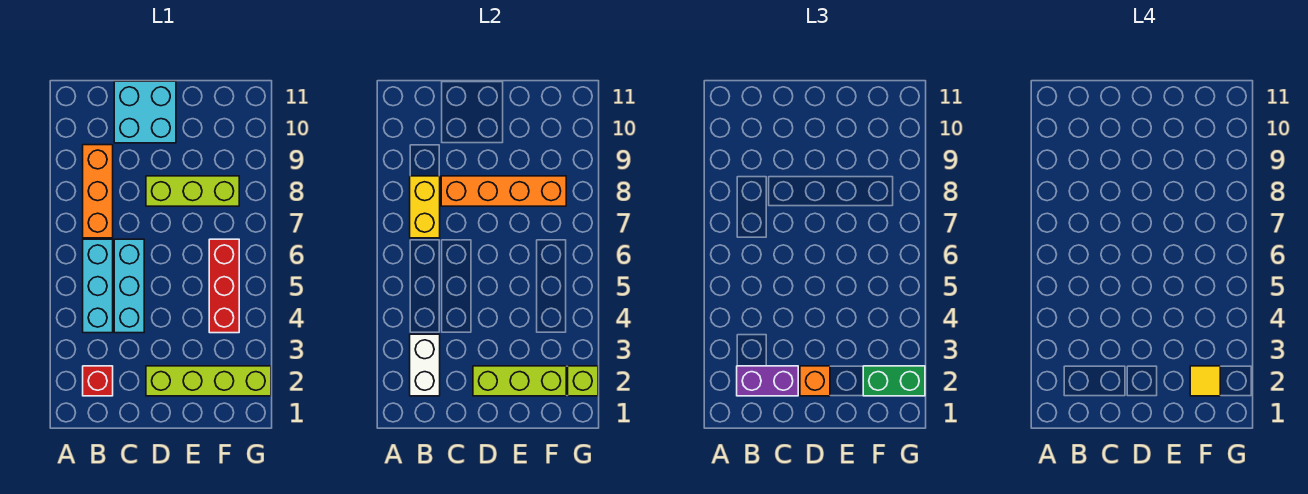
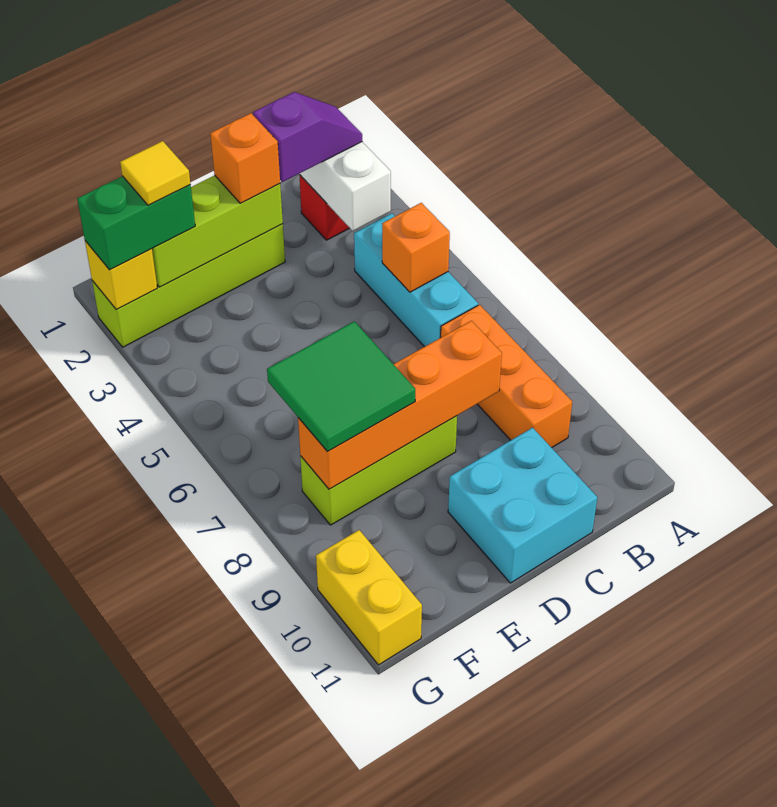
purple 1x2 brick [737,366,798,396] -> purple 1x2 slope [253,92,362,182]
none -> orange 1x1 brick [382,203,450,292]
yellow 1x2 brick [410,176,440,238] -> yellow 1x2 brick moved to [316,530,422,665]
cyan 1x3 brick [114,239,144,333] -> none
none -> green 2x2 tile [267,321,415,452]
red 1x3 brick [209,239,239,333] -> none
lime 1x1 brick [568,366,598,396] -> yellow 1x1 brick [85,241,157,310]

